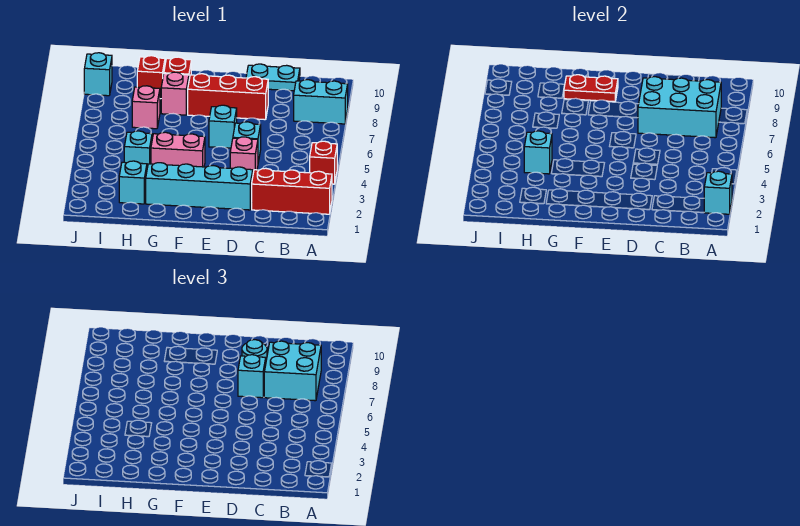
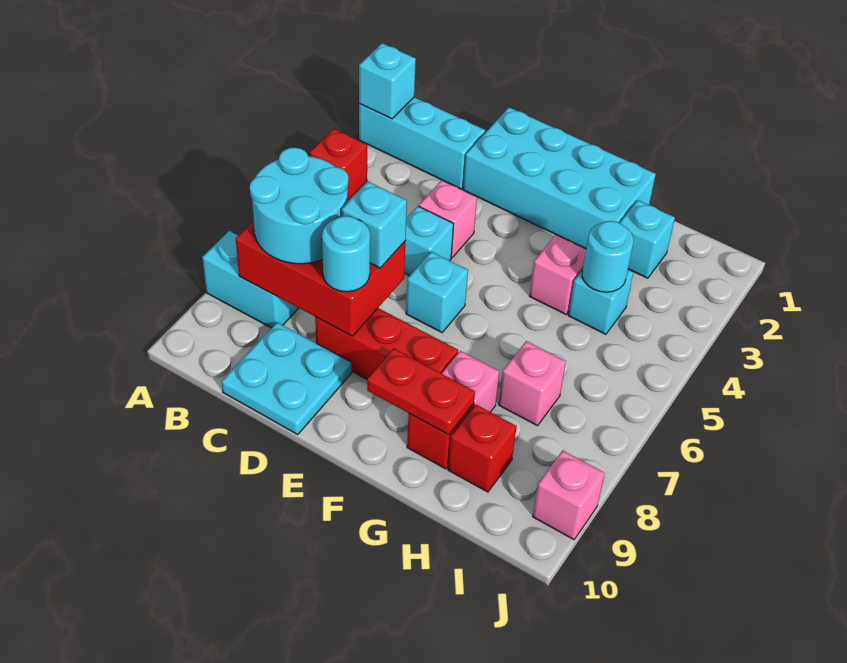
red 1x3 brick [252,168,332,214] -> cyan 1x3 brick [359,97,485,189]
cyan 2x3 brick [638,77,721,138] -> red 2x3 brick [236,221,405,336]
cyan 2x2 brick [264,341,321,401] -> cyan 2x2 round brick [250,148,348,264]
cyan 1x2 plate [246,64,300,91] -> cyan 2x2 plate [221,322,352,434]
cyan 1x4 brick [146,163,253,210] -> cyan 2x4 brick [463,107,656,249]
pink 1x2 brick [151,132,205,167] -> pink 1x1 brick [530,235,586,314]
cyan 1x1 brick [524,131,552,174] -> cyan 1x1 round brick [582,221,633,292]
cyan 1x1 brick [84,53,112,96] -> pink 1x1 brick [533,451,605,539]

